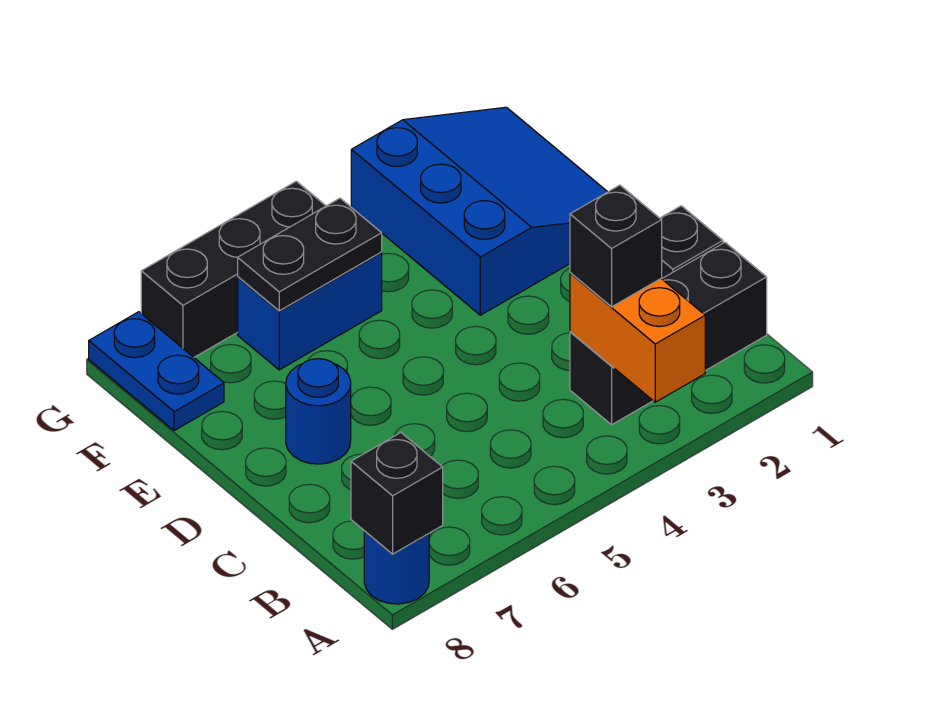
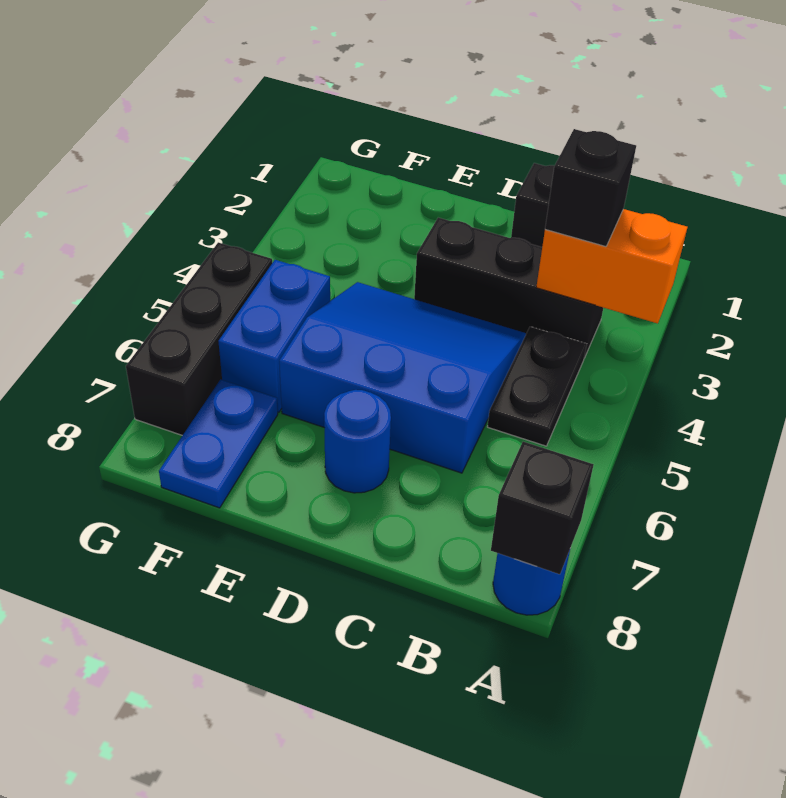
black 1x3 brick [570,242,767,425] -> black 1x3 brick turned to [414,218,603,358]
blue 3x3 slope [351,107,607,315] -> blue 3x3 slope moved to [279,282,526,473]
black 1x2 plate [238,198,382,311] -> black 1x2 plate moved to [487,327,587,446]
blue 1x2 plate [89,312,224,431] -> blue 1x2 plate turned to [159,379,278,508]

